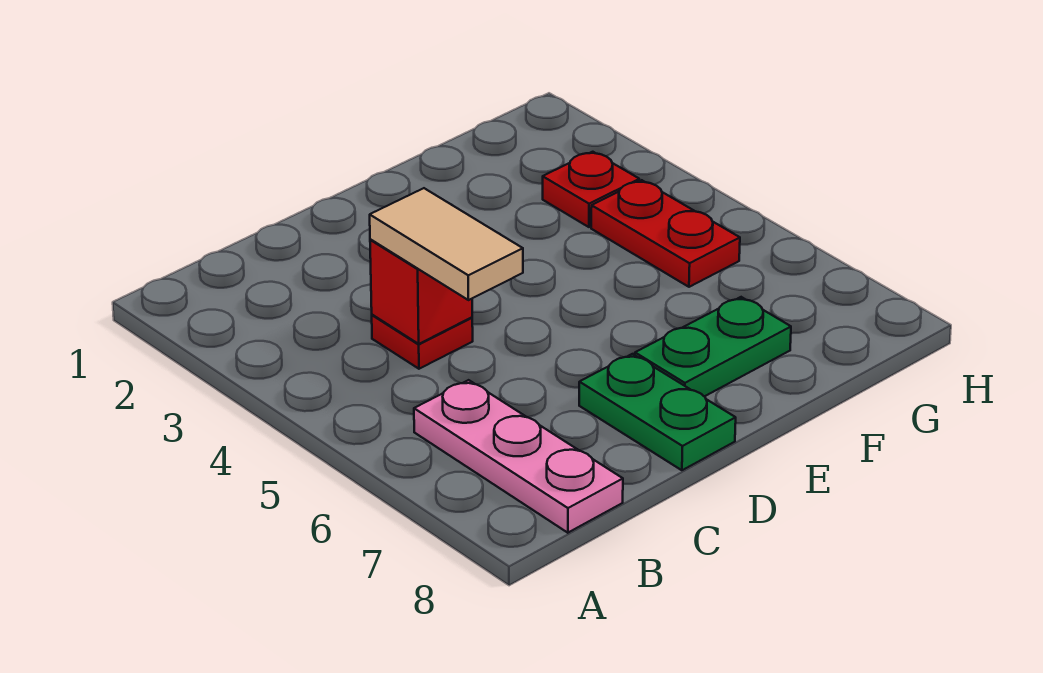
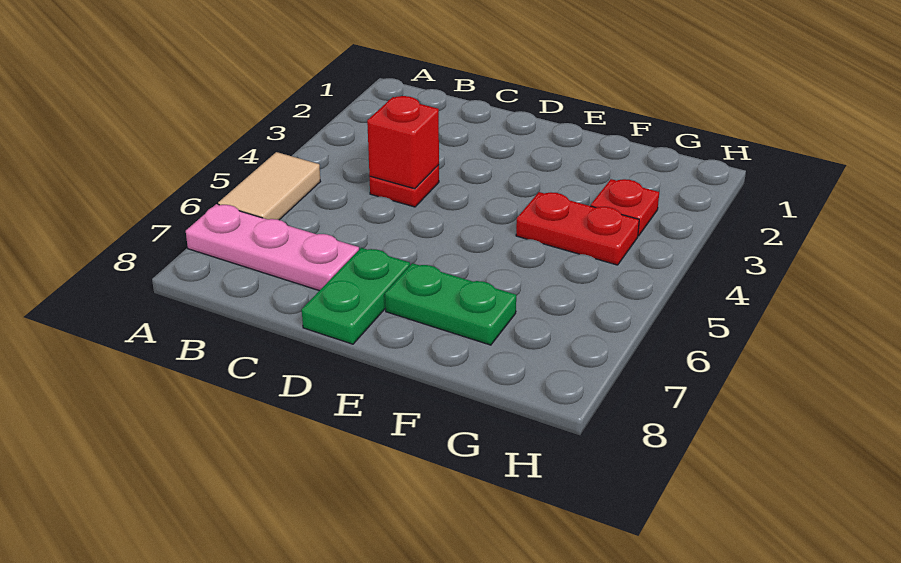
pink 1x3 plate [414,380,623,533] -> pink 1x3 plate turned to [186,204,359,291]
tan 1x2 tile [370,188,523,300] -> tan 1x2 tile moved to [218,152,320,220]
red 1x2 plate [591,180,740,287] -> red 1x2 plate turned to [516,192,639,265]

